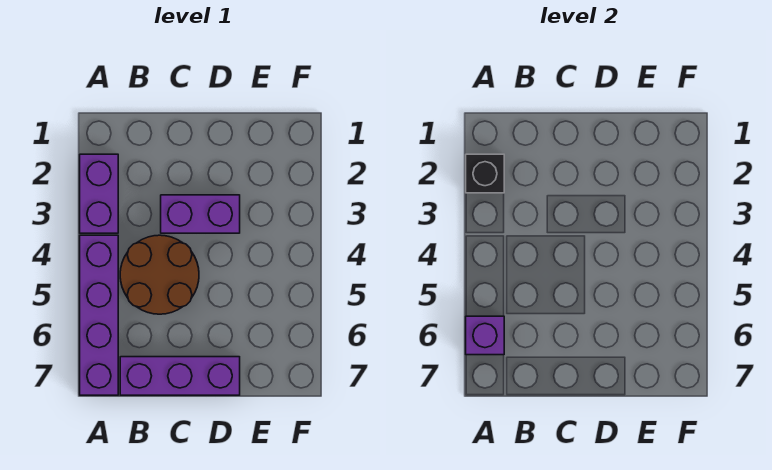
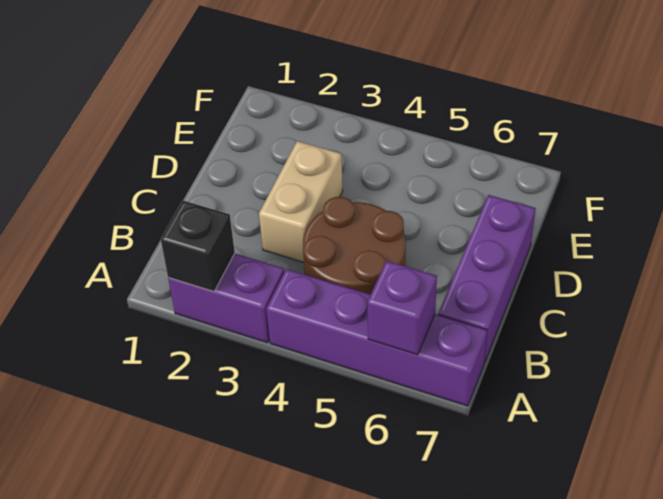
purple 1x2 brick [161,195,240,233] -> tan 1x2 brick [259,141,343,262]

